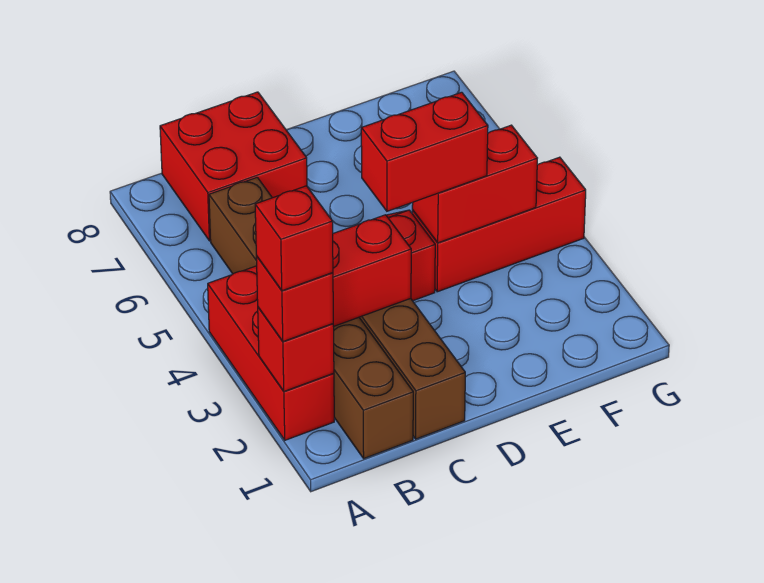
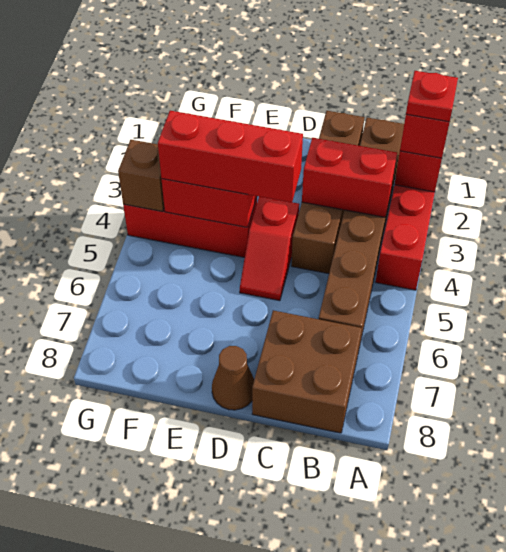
red 1x1 brick [255,186,333,291] -> red 1x1 plate [406,71,458,122]
red 2x2 brick [160,92,307,241] -> brown 2x2 brick [252,310,362,433]
red 1x2 brick [361,92,488,211] -> red 1x3 brick [158,111,303,202]
none -> brown 1x1 cone [212,346,254,410]
none -> brown 1x1 brick [118,140,164,212]

